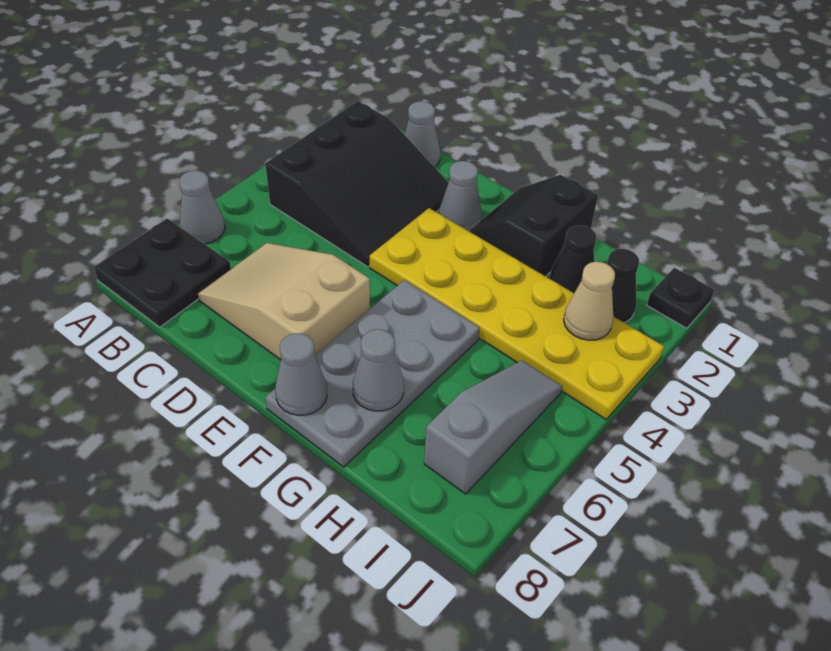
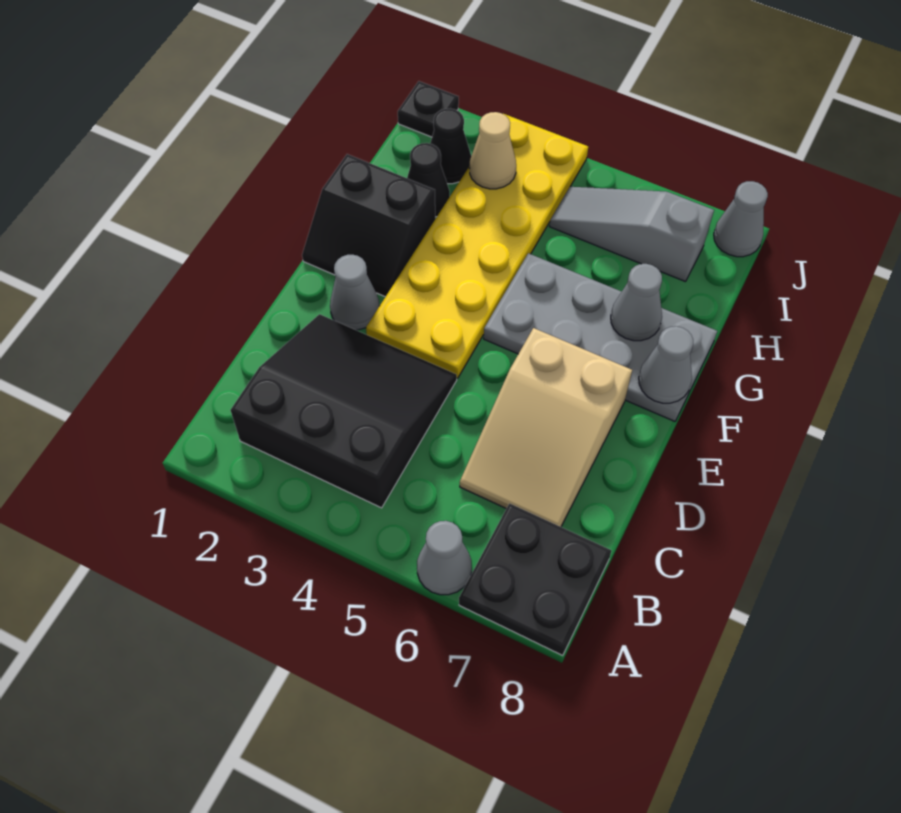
grey 1x1 cone [404,101,440,167] -> grey 1x1 cone moved to [714,181,768,257]

